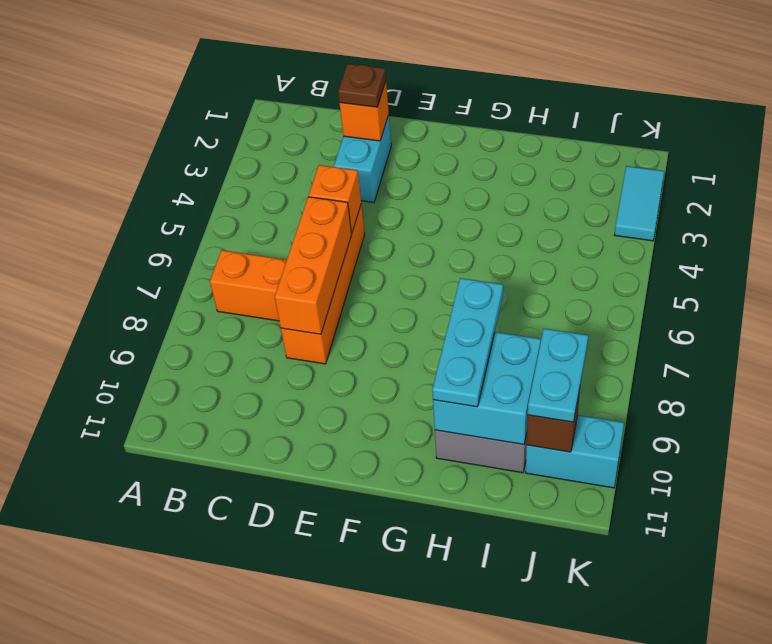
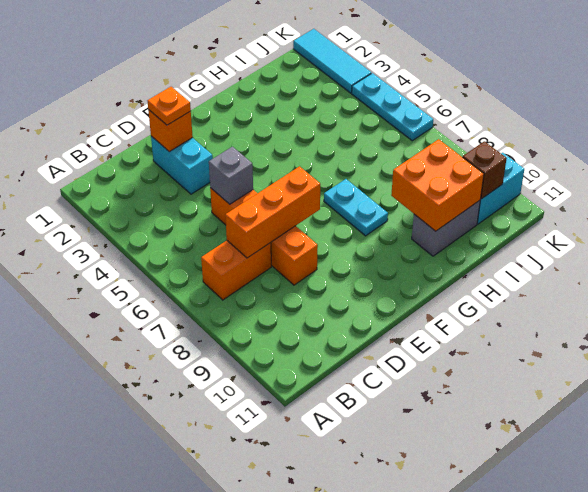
brown 1x1 plate [338,64,386,107] -> orange 1x1 plate [148,87,191,125]
orange 1x1 brick [309,165,361,233] -> grey 1x1 brick [209,147,253,204]
orange 1x3 brick [275,197,352,334] -> orange 1x3 brick turned to [225,166,320,258]
cyan 1x3 plate [432,278,503,407] -> cyan 1x3 plate moved to [352,73,433,141]
cyan 2x2 brick [433,332,541,444] -> orange 2x2 brick [391,139,484,231]
cyan 1x2 plate [528,329,588,422] -> cyan 1x2 plate moved to [324,179,388,236]
cyan 1x2 tile [615,166,664,241] -> cyan 1x3 tile [293,29,371,93]

